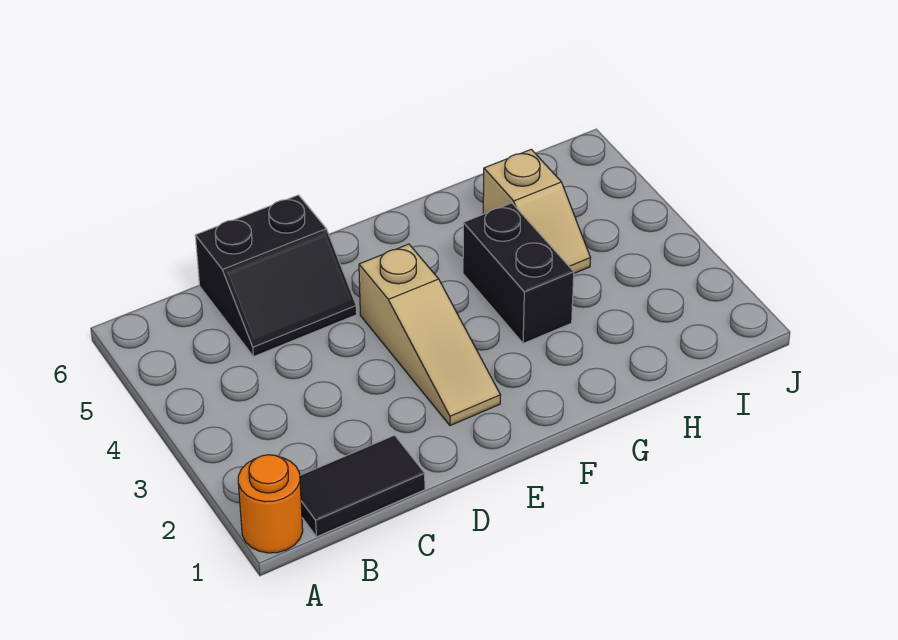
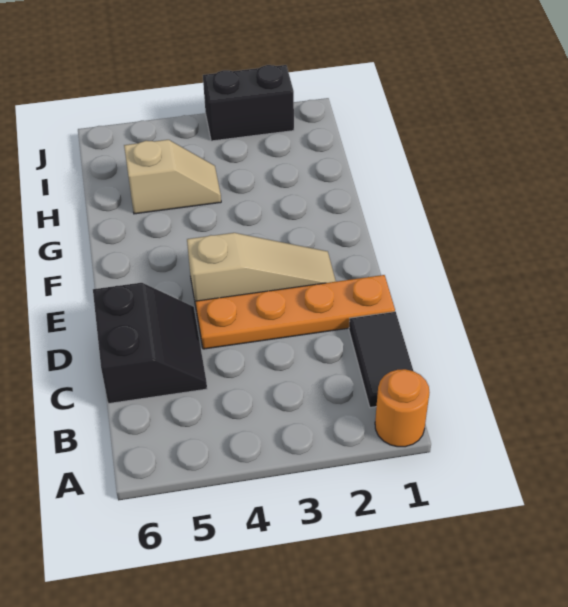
none -> orange 1x4 plate [196,275,395,349]
black 1x2 brick [463,203,574,344] -> black 1x2 brick moved to [203,65,294,141]

